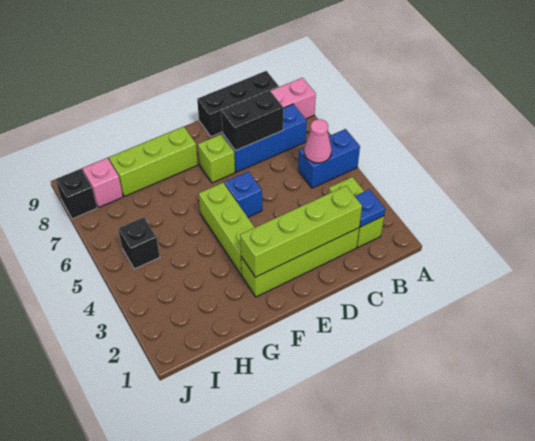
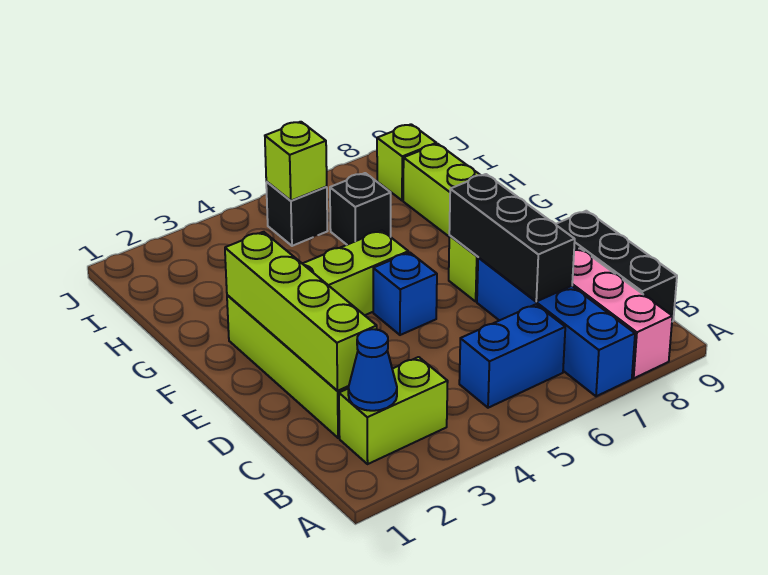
blue 1x2 brick [298,129,360,188] -> blue 1x2 brick turned to [459,304,565,408]
blue 1x1 plate [355,189,385,227] -> blue 1x1 cone [348,329,397,411]
pink 1x1 cone [304,119,331,163] -> none
blue 1x3 brick [223,104,307,172] -> blue 1x4 brick [477,258,635,396]
black 1x2 brick [221,91,283,151] -> black 1x3 brick [449,174,575,302]
none -> lime 1x1 brick [265,122,327,201]
pink 1x1 brick [83,158,123,208] -> lime 1x1 brick [377,124,436,201]
black 1x1 brick [56,169,97,219] -> black 1x1 brick moved to [330,173,391,245]

